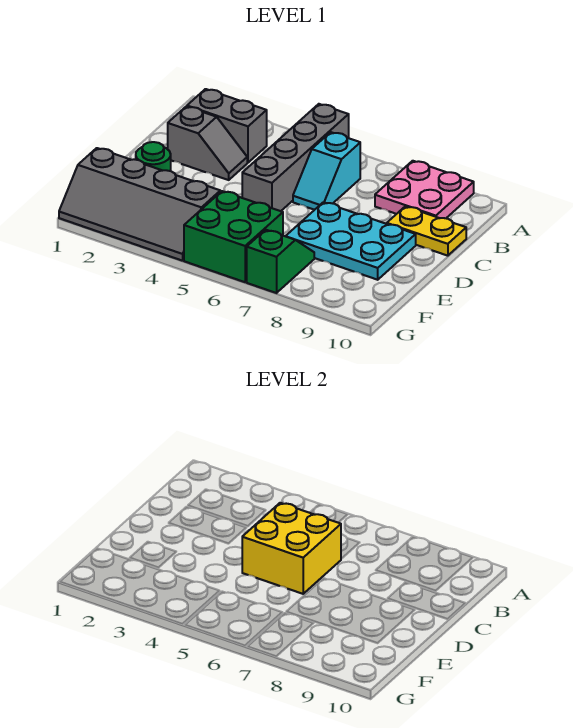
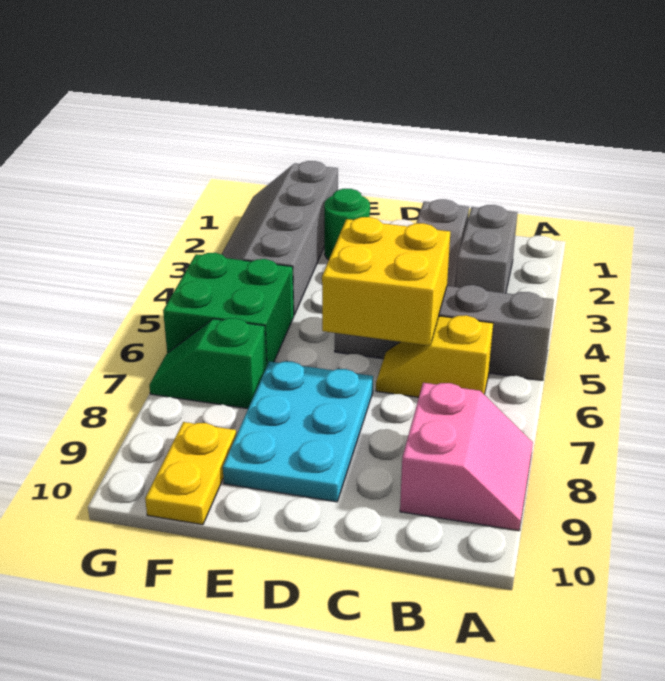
pink 2x2 plate [375,161,474,218] -> pink 2x2 slope [400,383,533,531]
cyan 1x2 slope [293,132,360,210] -> yellow 1x2 slope [376,315,493,397]
yellow 1x2 plate [387,206,466,256] -> yellow 1x2 plate moved to [145,422,236,525]
green 1x2 slope [247,230,314,293] -> green 1x2 slope turned to [149,318,267,409]

